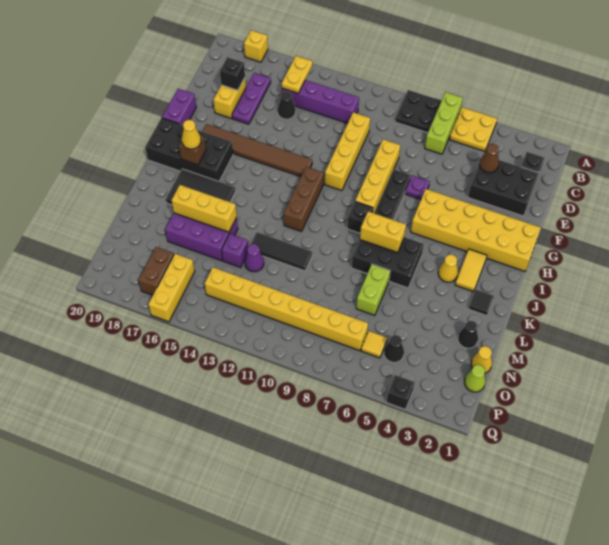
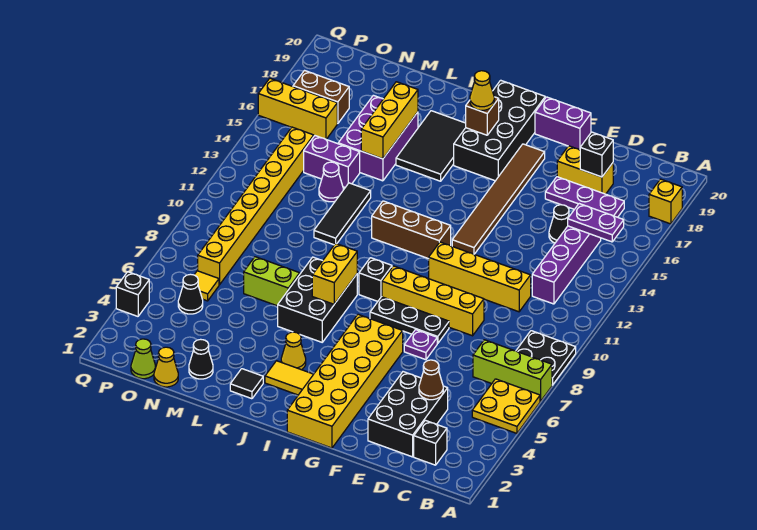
yellow 1x2 plate [282,56,313,93] -> purple 1x2 plate [568,204,624,242]
purple 1x1 brick [222,234,248,267] -> purple 1x2 brick [304,136,360,187]

